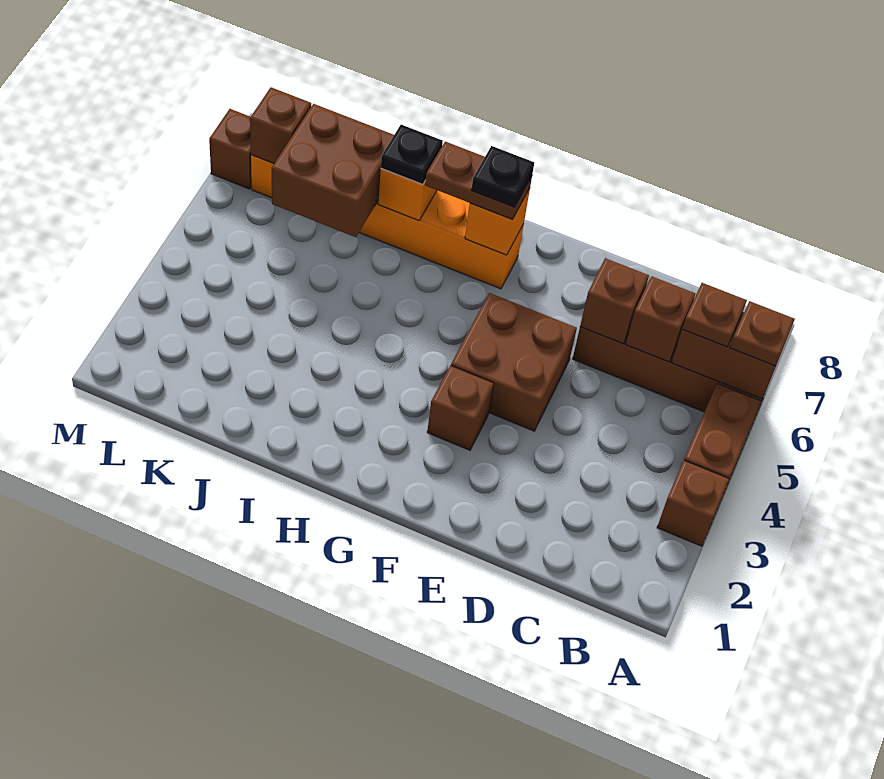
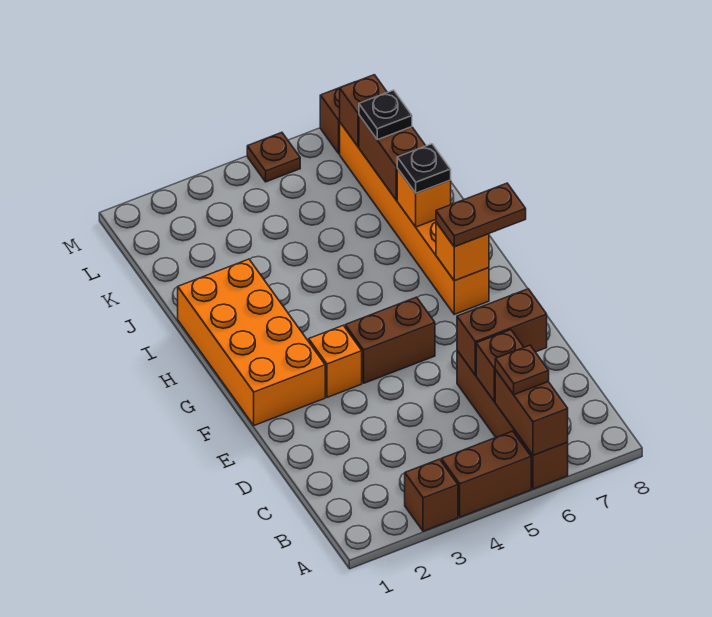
brown 1x1 plate [730,301,795,366] -> brown 1x1 plate moved to [247,133,300,182]
brown 1x1 brick [580,258,649,344] -> brown 1x2 brick [457,289,547,375]
brown 2x2 brick [451,293,577,431] -> brown 1x2 brick [345,297,435,383]
none -> orange 2x4 brick [178,259,325,425]
brown 1x1 brick [427,366,494,450] -> orange 1x1 brick [309,325,362,397]
brown 1x2 plate [425,142,532,220] -> brown 1x2 plate turned to [436,183,526,247]
black 1x1 plate [471,146,534,207] -> black 1x1 plate moved to [359,90,412,140]
brown 2x2 brick [272,104,394,237] -> brown 1x2 brick [359,115,426,200]

